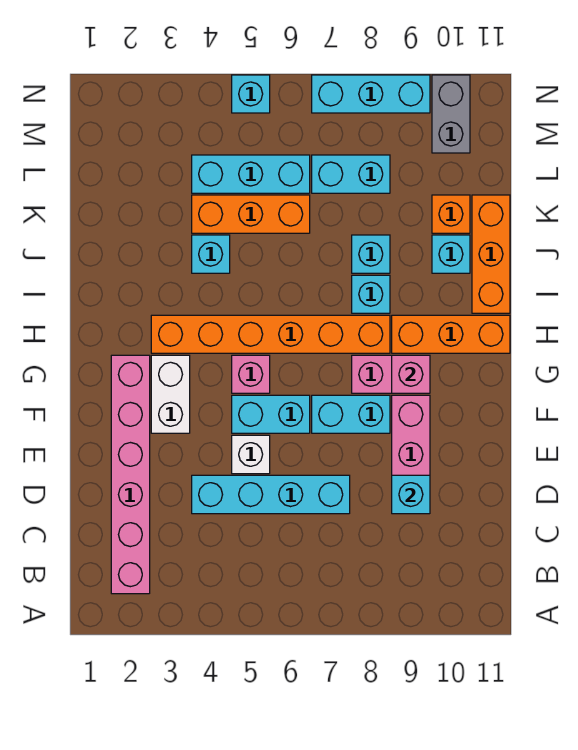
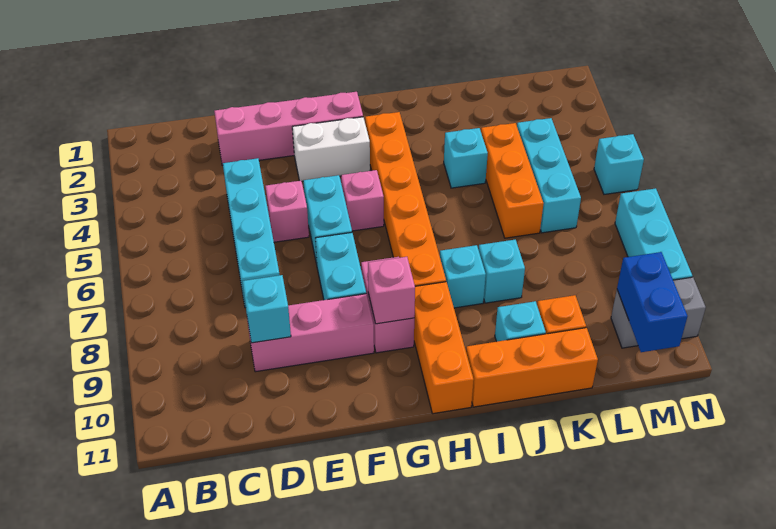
pink 1x6 brick [111,355,150,594] -> pink 1x4 brick [214,92,363,165]
white 1x1 brick [232,435,270,474] -> pink 1x1 brick [265,181,309,242]
cyan 1x2 brick [312,155,390,193] -> none
none -> blue 1x2 brick [617,252,688,352]

